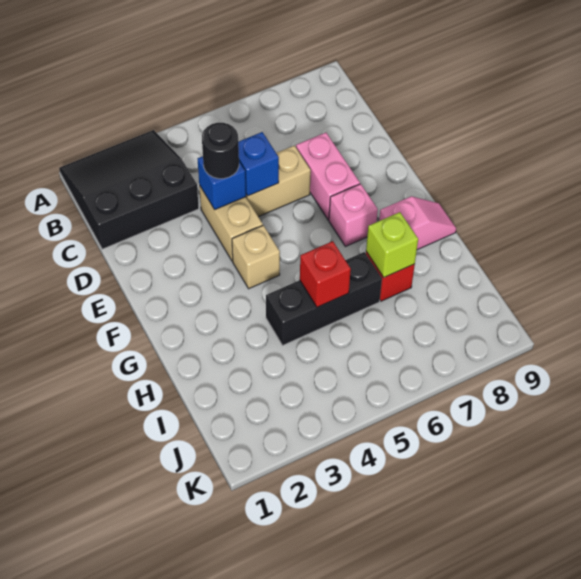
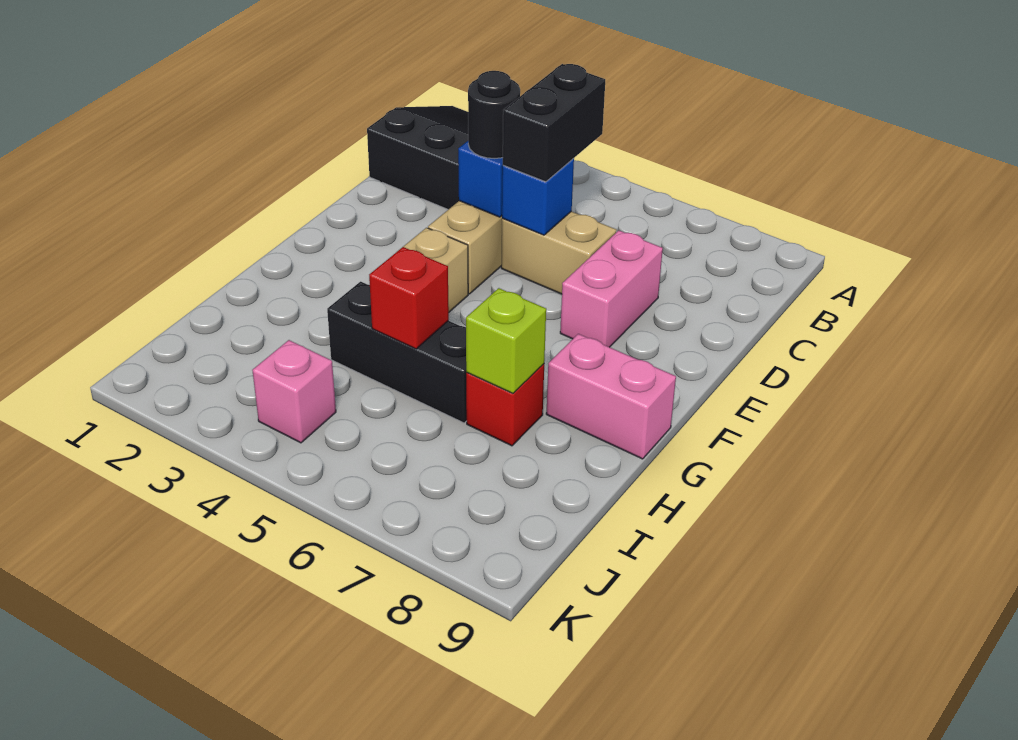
none -> black 1x2 brick [503,64,605,182]
pink 1x1 brick [329,184,378,247] -> pink 1x1 brick moved to [252,340,336,443]
pink 1x2 slope [379,196,456,250] -> pink 1x2 brick [546,334,676,459]

